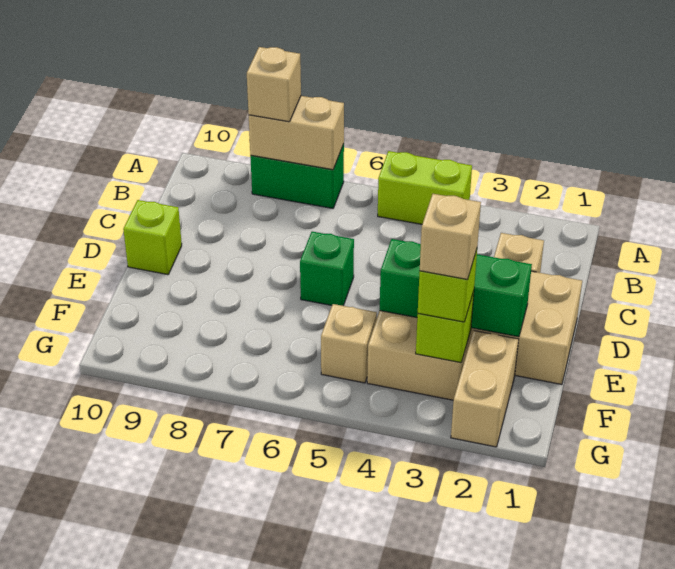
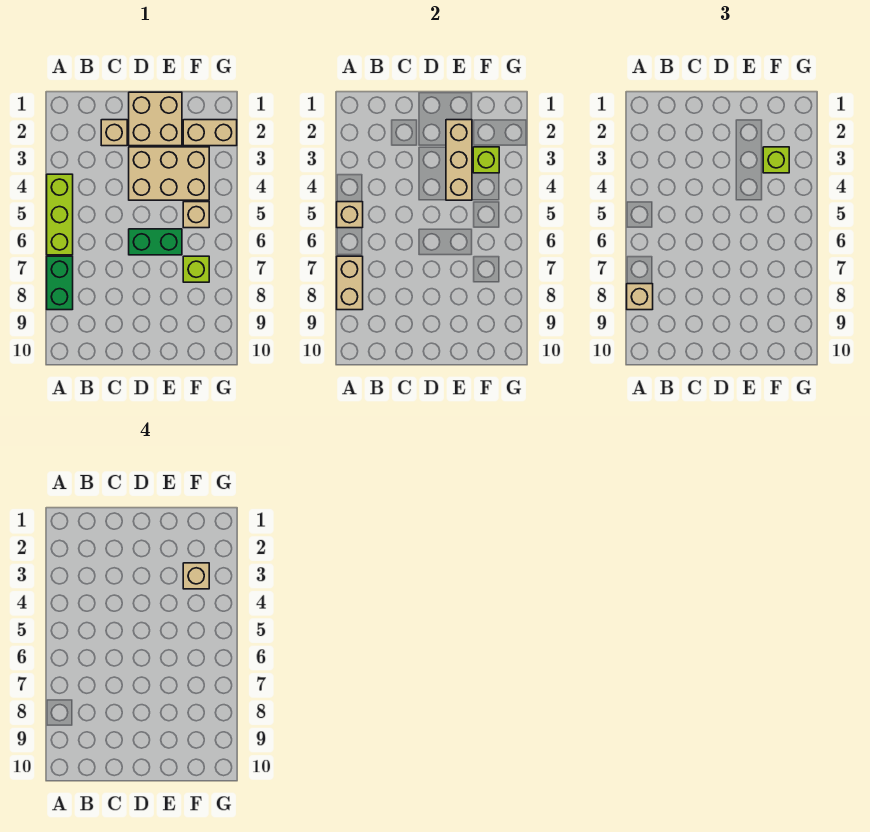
lime 1x2 brick [378,151,472,224] -> lime 1x3 brick [47,174,73,255]
none -> tan 1x1 brick [337,202,363,228]
green 1x1 brick [300,232,354,306] -> green 1x2 brick [129,229,182,255]
lime 1x1 brick [123,200,182,275] -> lime 1x1 brick moved to [183,256,209,282]
green 1x3 brick [380,239,532,337] -> tan 1x3 brick [446,120,472,200]

